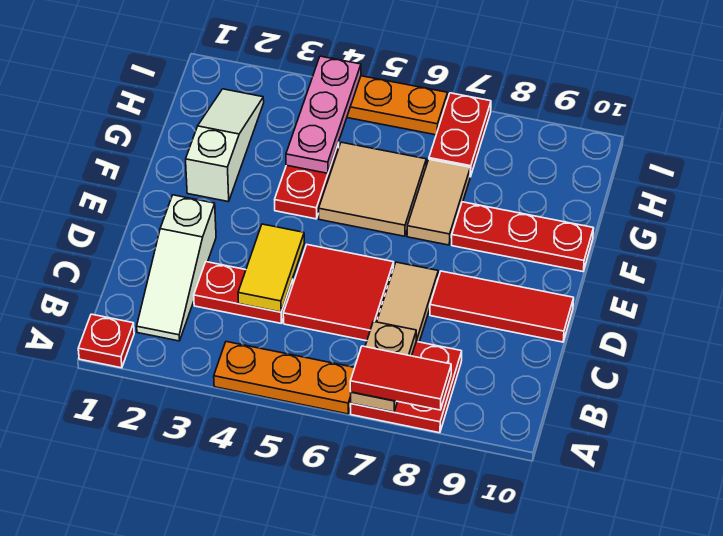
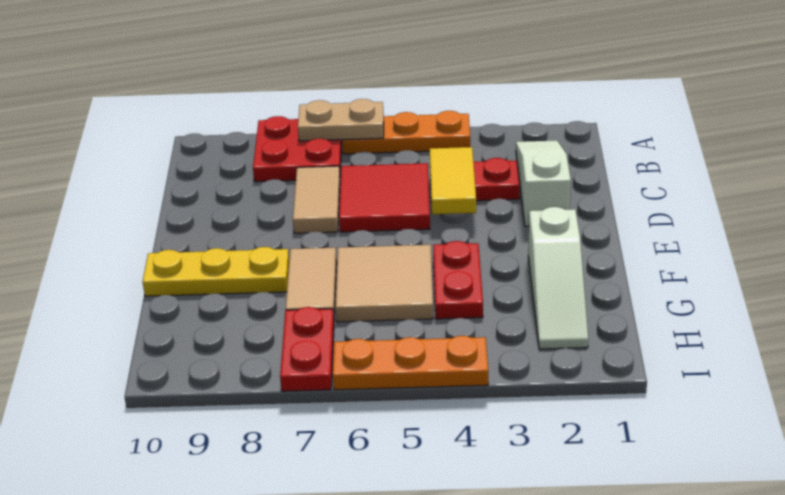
red 1x1 plate [78,314,134,368] -> none
tan 1x2 plate [351,321,416,412] -> tan 1x2 plate turned to [298,99,384,141]
red 1x2 tile [350,346,451,410] -> none
red 1x3 tile [430,271,574,342] -> none
red 1x3 plate [452,202,594,272] -> yellow 1x3 plate [143,247,289,296]
pink 1x3 plate [286,56,361,173] -> none

